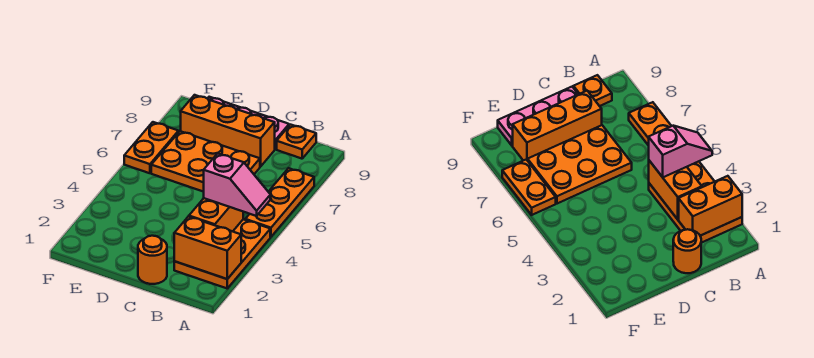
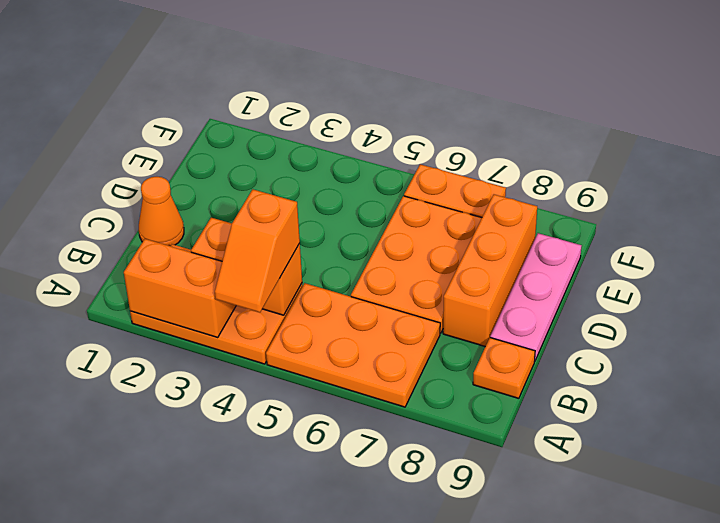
orange 1x2 brick [174,217,241,279] -> orange 1x2 brick turned to [124,239,236,338]
pink 1x2 slope [204,154,270,216] -> orange 1x2 slope [215,189,300,312]
orange 1x3 plate [245,168,314,237] -> orange 2x3 plate [266,283,440,407]
orange 1x1 round brick [138,236,167,284] -> orange 1x1 cone [139,177,184,246]

